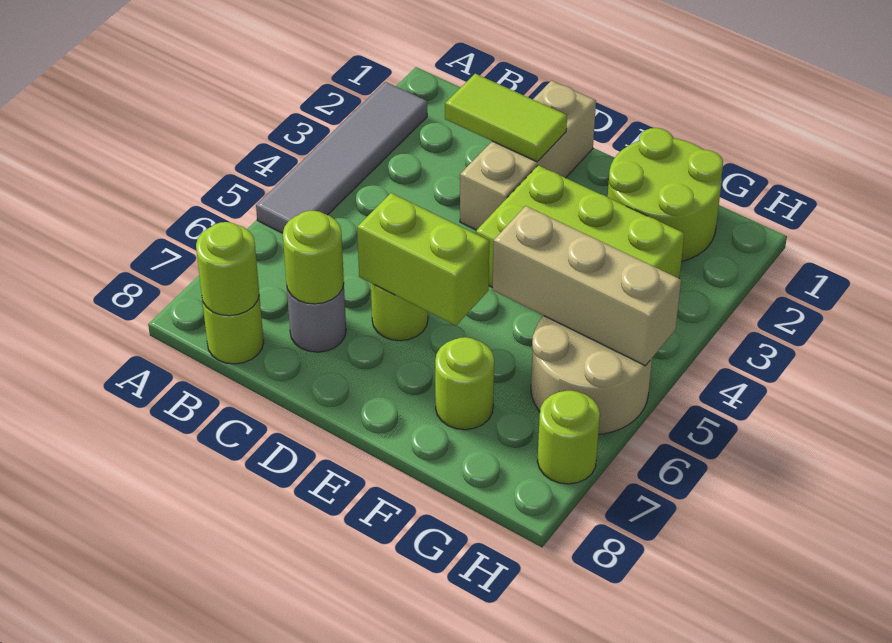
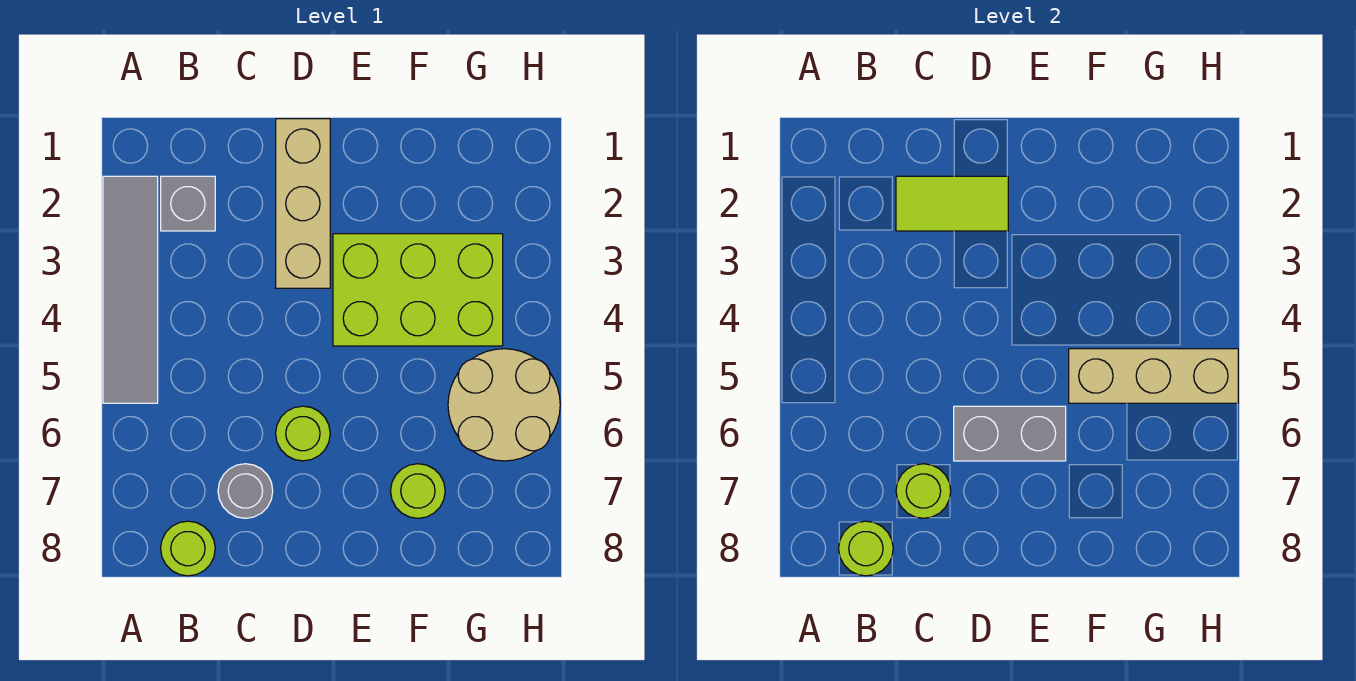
none -> grey 1x1 brick [161,176,215,231]
lime 1x2 brick [357,193,489,326] -> grey 1x2 brick [954,406,1066,461]
lime 2x2 round brick [608,128,723,262] -> none
lime 1x1 round brick [537,391,600,484] -> none

